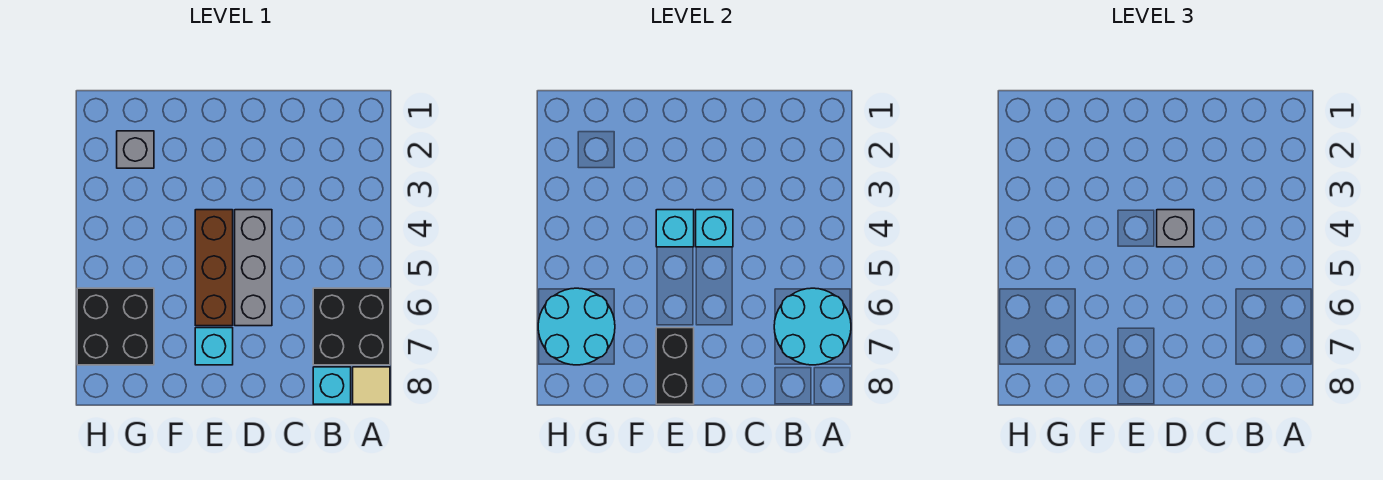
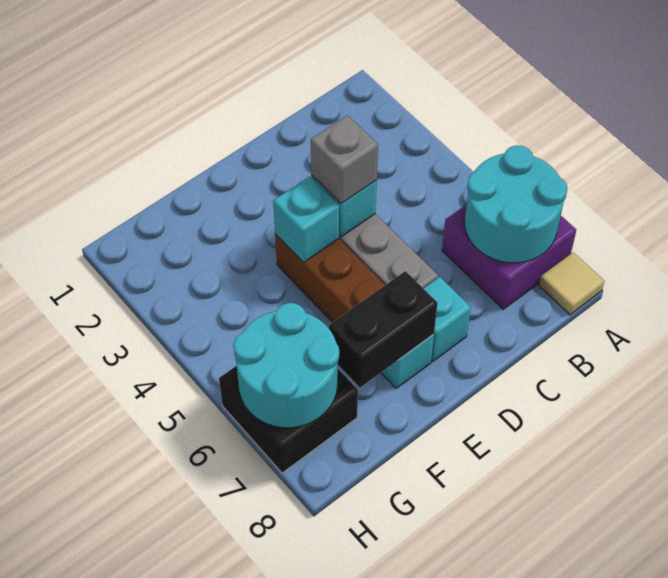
black 2x2 brick [313,288,390,365] -> purple 2x2 brick [442,205,576,309]
cyan 1x1 brick [313,367,351,404] -> cyan 1x1 brick moved to [423,277,471,361]
black 1x2 brick [656,328,694,404] -> black 1x2 brick turned to [329,271,437,388]
grey 1x1 brick [117,131,154,168] -> none

